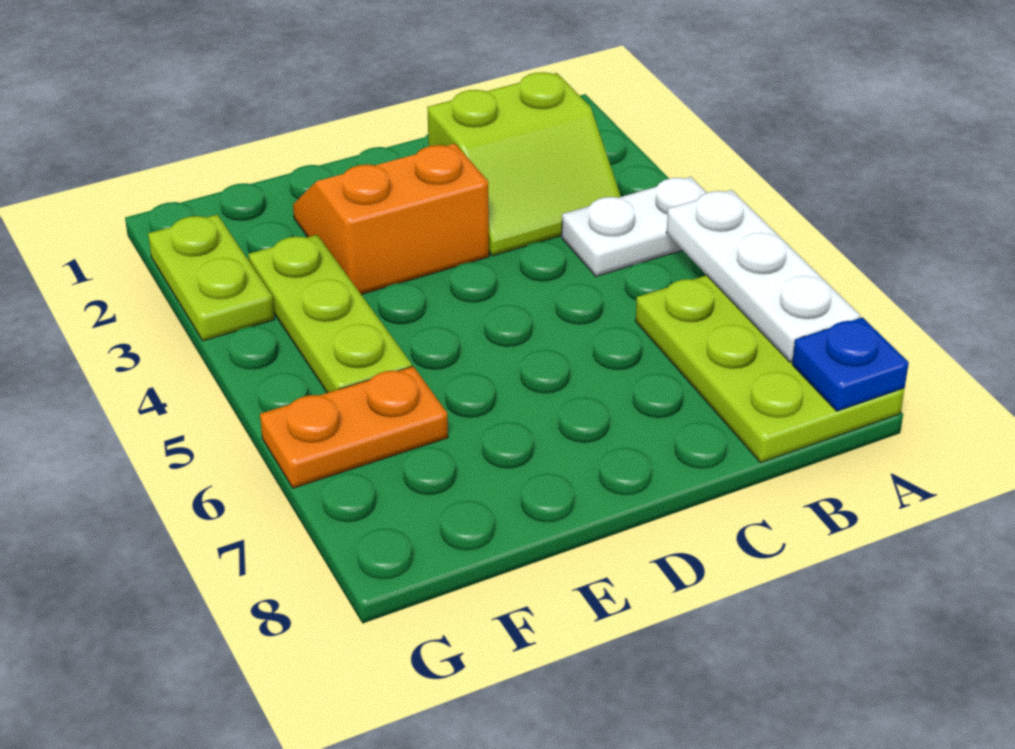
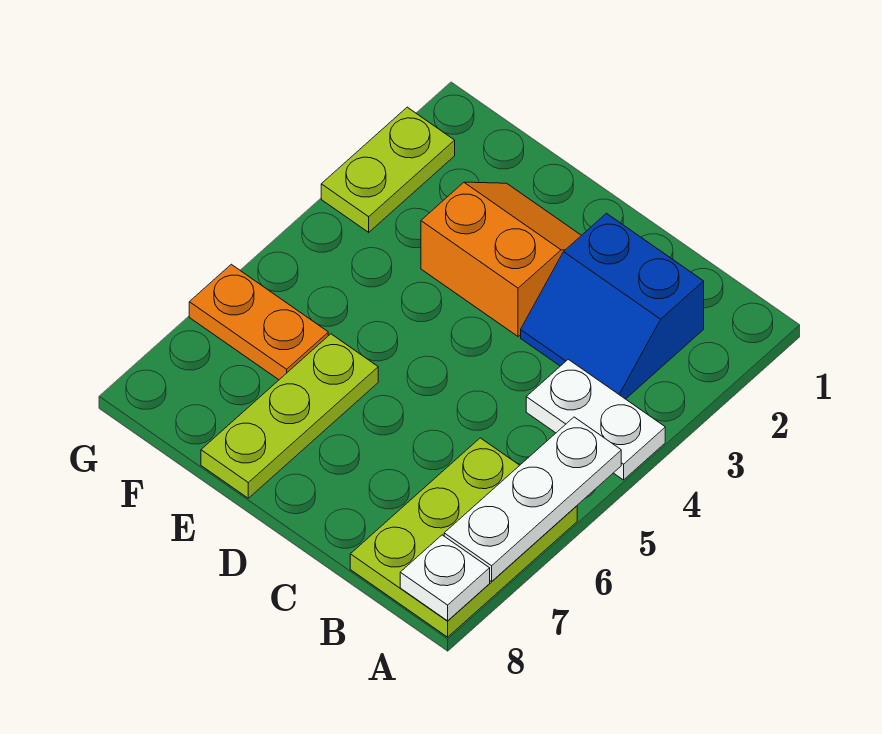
blue 1x1 plate [792,317,909,411] -> white 1x1 plate [400,535,490,621]
lime 2x2 slope [427,72,621,256] -> blue 2x2 slope [521,213,704,399]
lime 1x3 plate [248,235,412,393] -> lime 1x3 plate moved to [201,334,378,498]

